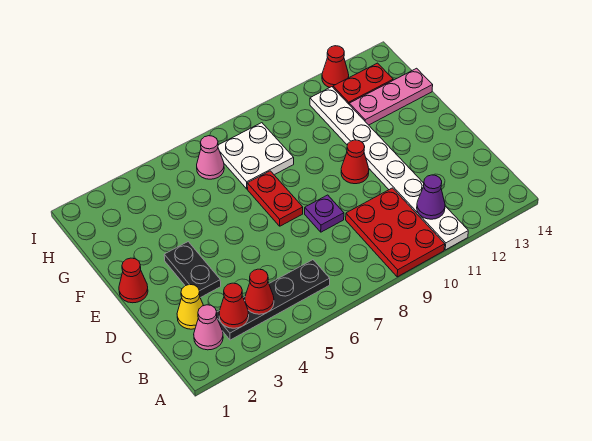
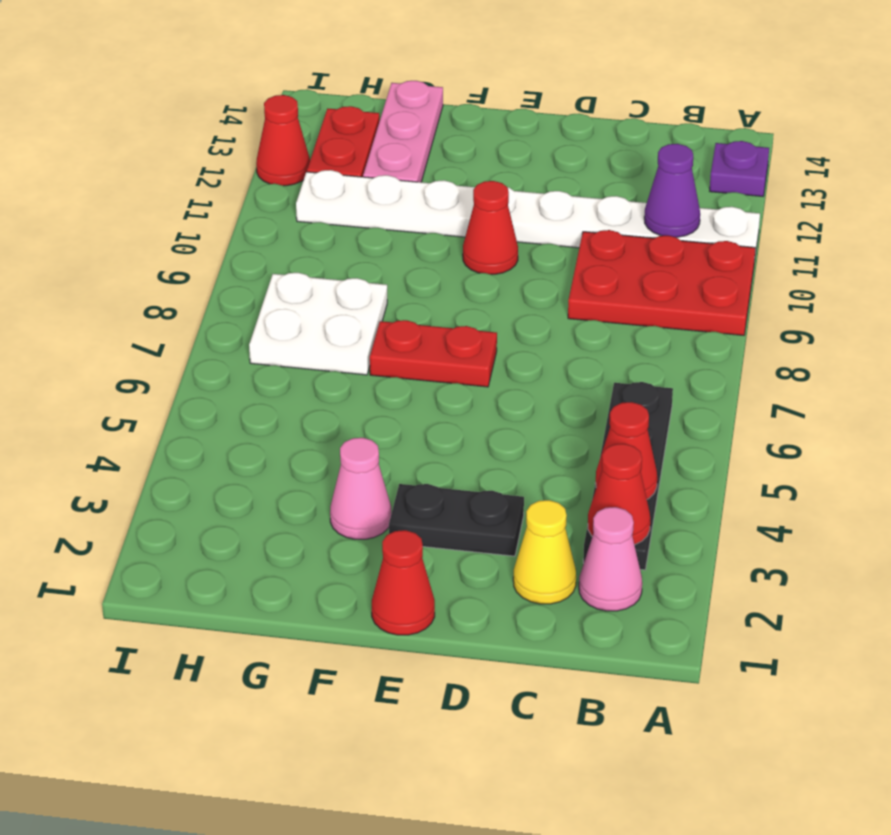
purple 1x1 plate [305,195,344,232] -> purple 1x1 plate moved to [710,141,769,196]
pink 1x1 cone [197,136,224,179] -> pink 1x1 cone moved to [330,438,391,539]

